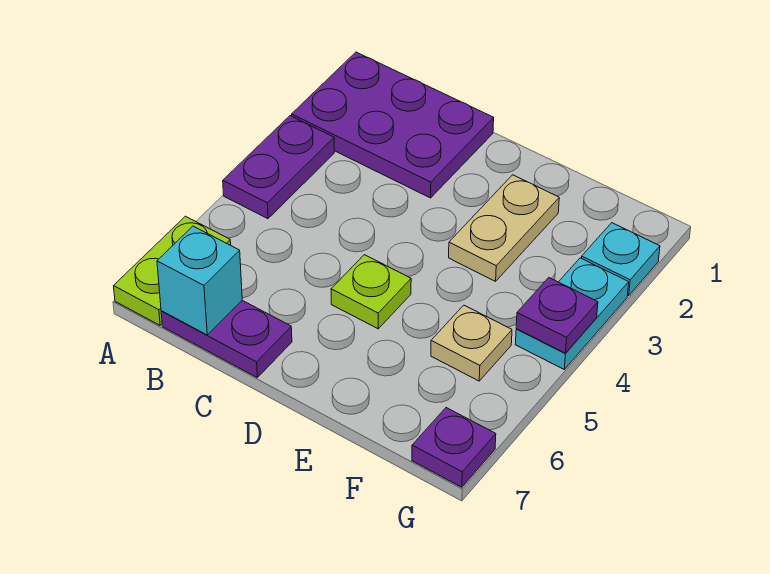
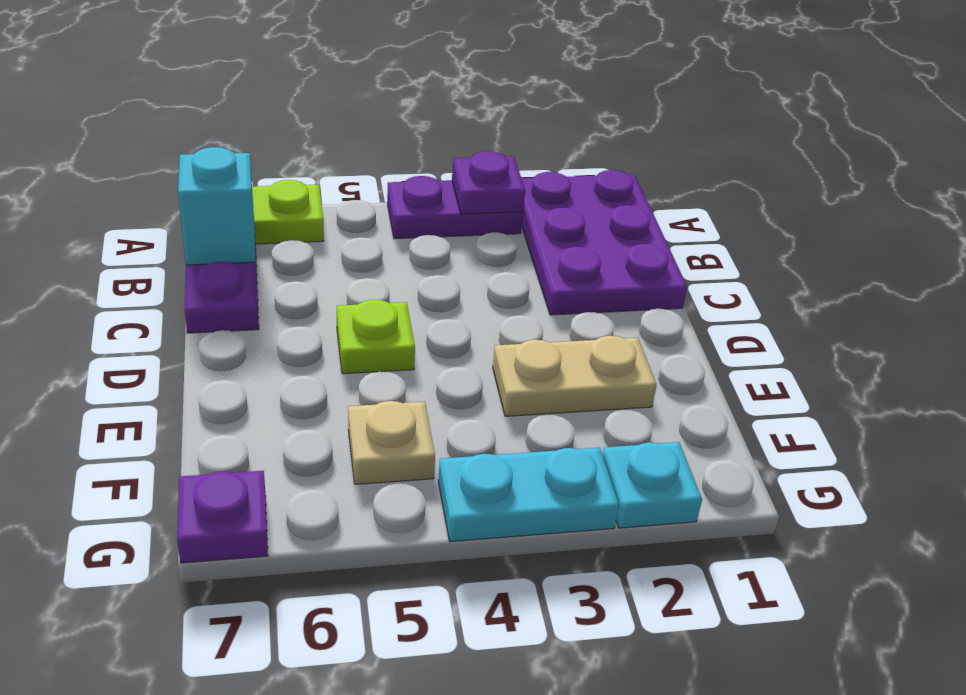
purple 1x1 plate [516,278,598,353] -> purple 1x1 plate moved to [452,151,525,214]

